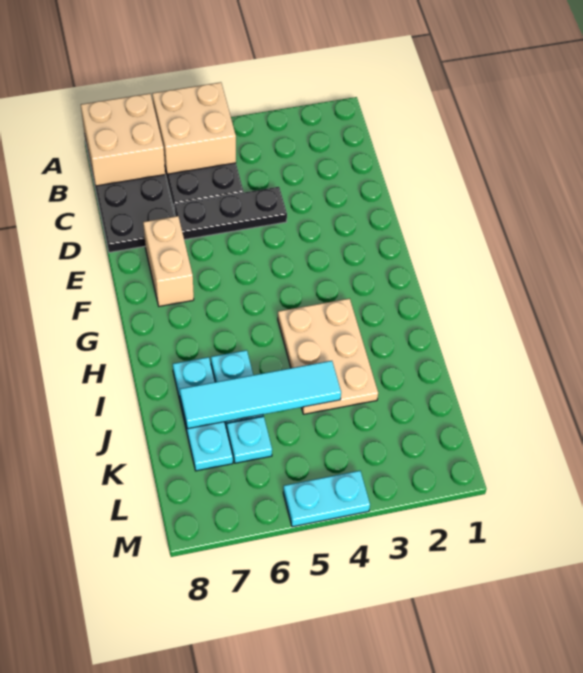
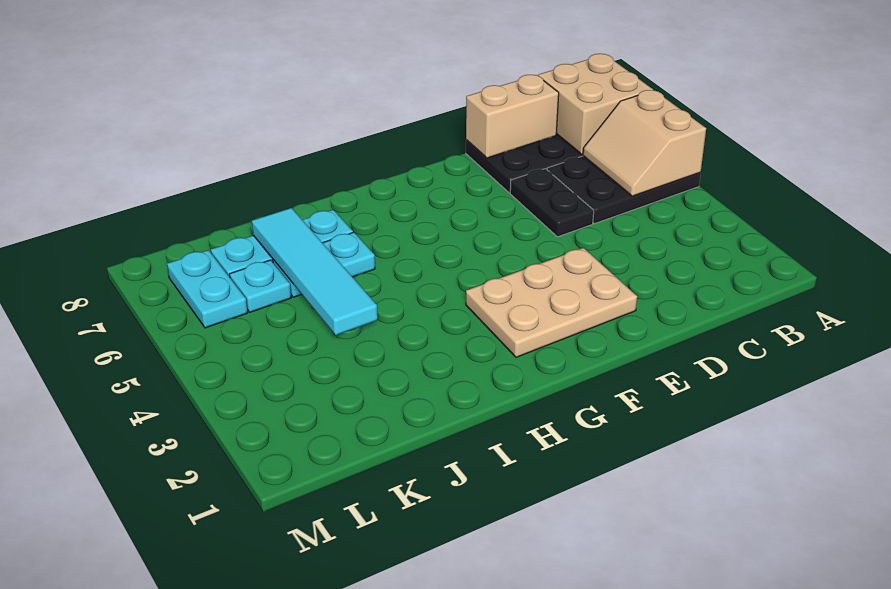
tan 2x2 brick [152,82,236,174] -> tan 2x2 slope [583,90,706,196]
black 1x3 plate [174,187,287,240] -> black 1x2 plate [510,169,594,237]
tan 1x2 brick [143,216,194,306] -> tan 1x2 brick moved to [466,75,559,158]
tan 2x3 plate [278,298,378,414] -> tan 2x3 plate moved to [466,248,637,357]
cyan 1x2 plate [283,471,370,527] -> cyan 1x2 plate moved to [167,250,247,328]

